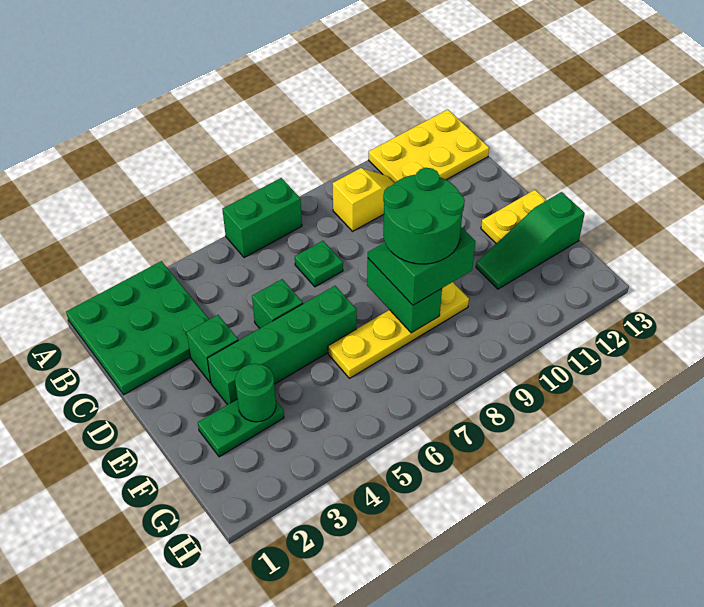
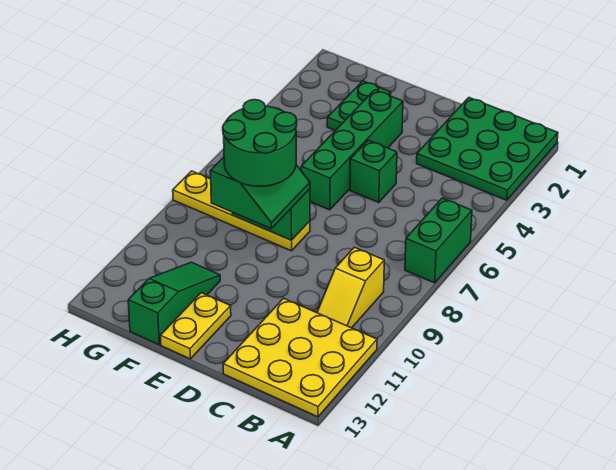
yellow 2x3 plate [369,110,489,183] -> yellow 3x3 plate [223,298,377,417]
green 1x1 plate [295,241,343,287] -> none
green 1x1 brick [187,315,238,383] -> none
green 1x1 round brick [235,364,276,422] -> none
yellow 1x4 plate [328,282,469,378] -> yellow 1x4 plate turned to [173,171,310,251]

